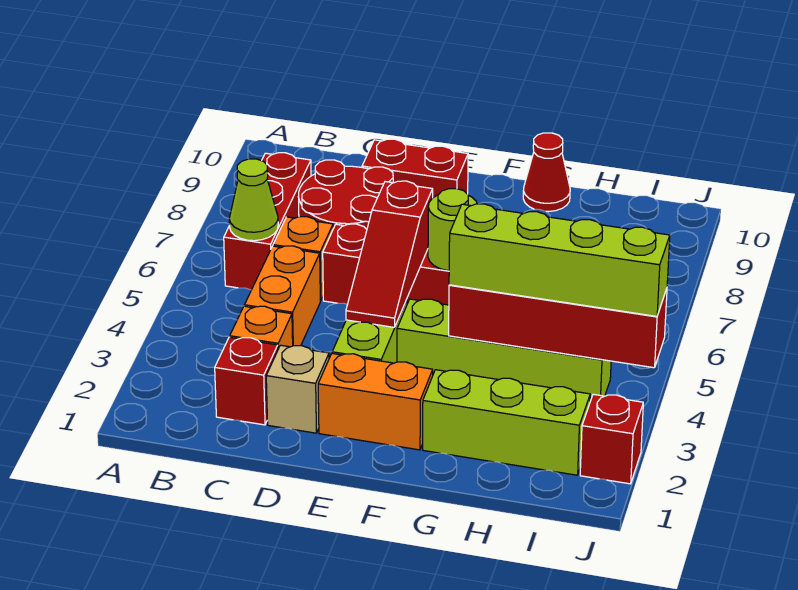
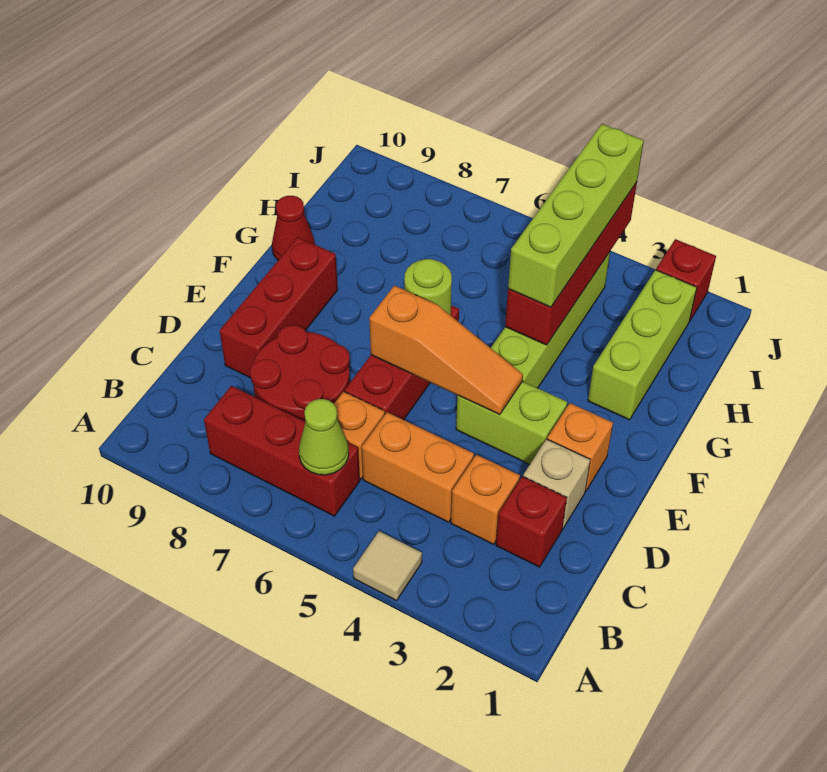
none -> tan 1x1 tile [353,531,422,601]
red 1x2 brick [362,139,468,198] -> red 1x3 brick [220,237,338,378]
orange 1x2 brick [318,353,433,450] -> orange 1x1 brick [547,403,613,491]
red 1x3 slope [346,181,433,327] -> orange 1x3 slope [369,285,523,415]

